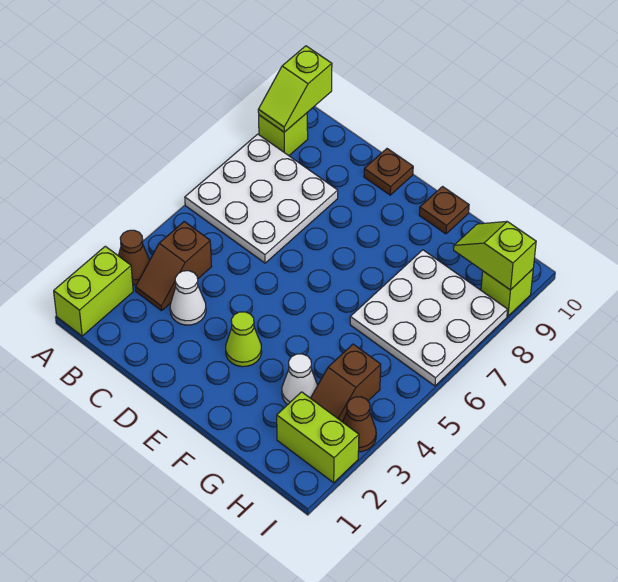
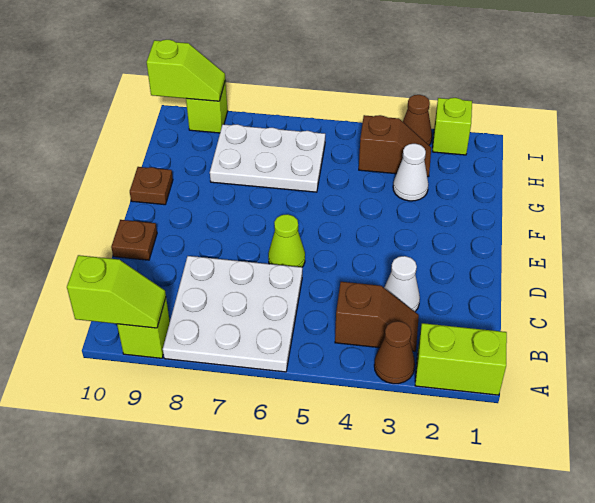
lime 1x1 cone [226,312,262,367] -> lime 1x1 cone moved to [268,214,305,267]
white 3x3 plate [350,250,508,386] -> white 2x3 plate [210,124,325,192]
lime 1x2 brick [277,392,359,483] -> lime 1x1 brick [432,98,472,155]
lime 1x2 slope [454,221,536,290] -> lime 1x2 slope turned to [147,40,225,101]

